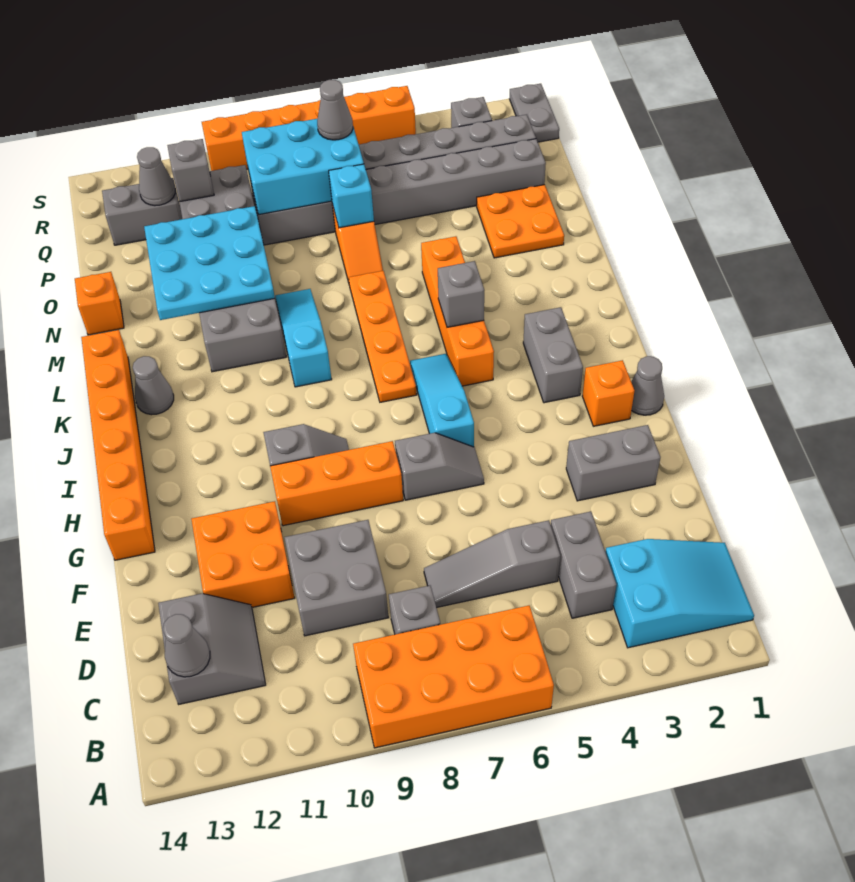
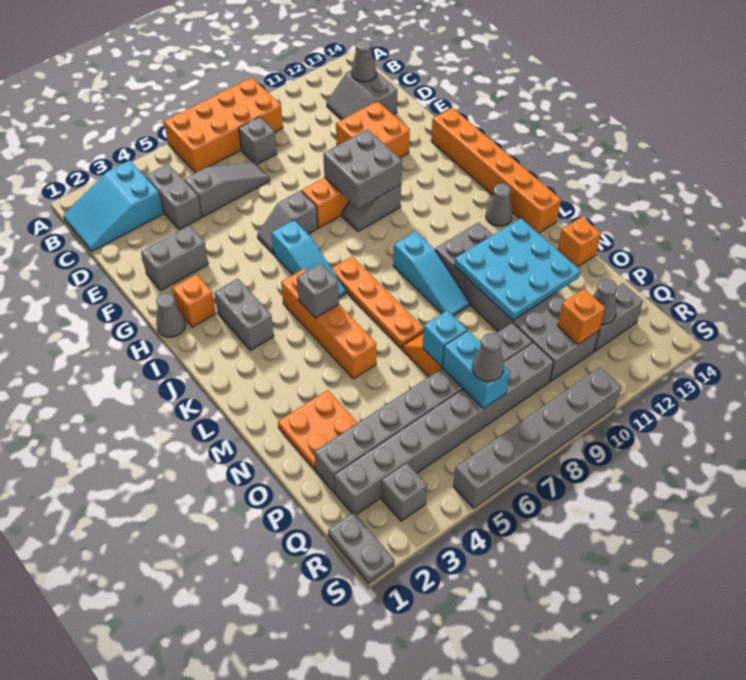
grey 2x2 brick [284,520,389,636] -> grey 2x2 brick moved to [323,129,402,209]
cyan 2x3 brick [242,119,364,215] -> cyan 1x2 brick [442,331,510,409]
grey 1x1 brick [167,139,214,202] -> orange 1x1 brick [558,289,605,344]
orange 1x6 brick [202,86,416,171] -> grey 1x6 brick [453,367,621,508]

